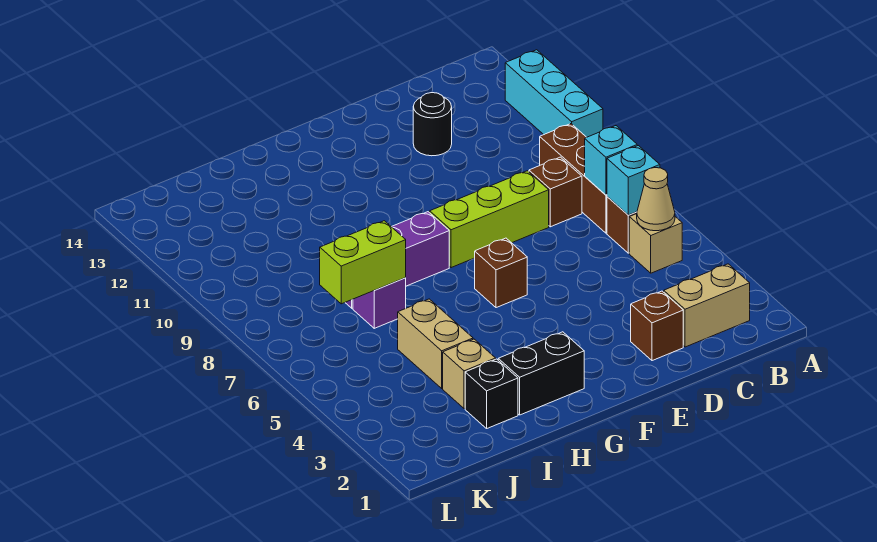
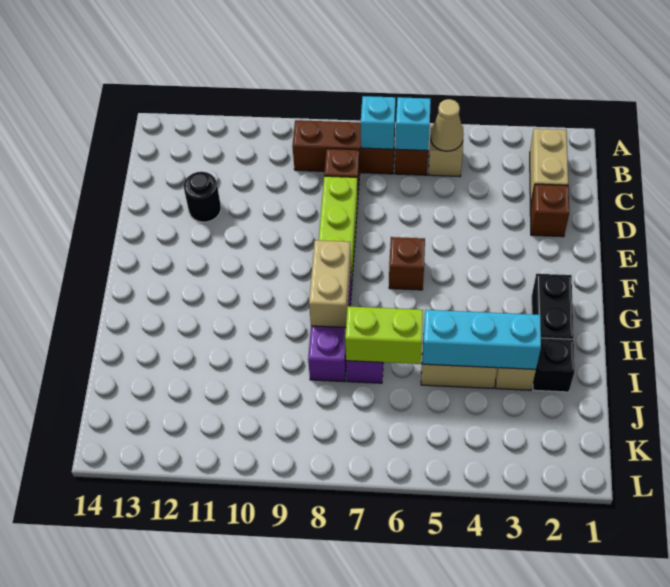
cyan 1x3 brick [505,50,603,137] -> cyan 1x3 brick moved to [422,310,541,369]
none -> tan 1x2 brick [309,240,351,327]
lime 1x2 brick [320,221,406,304] -> lime 1x2 brick turned to [345,306,423,364]

